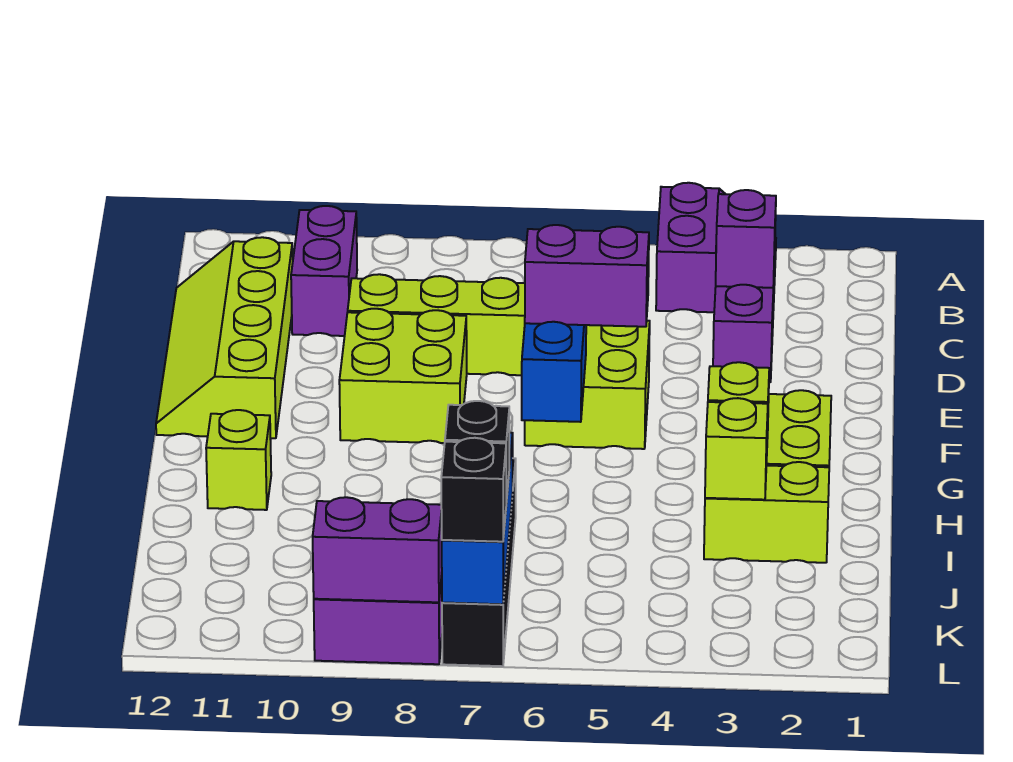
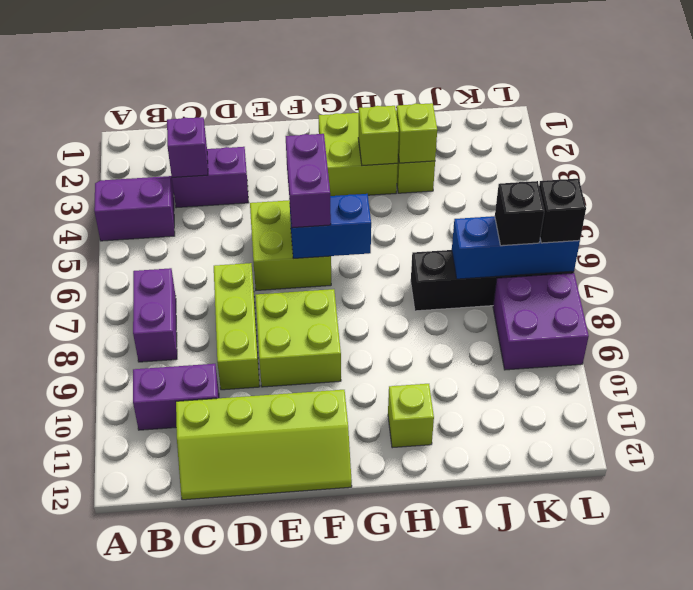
purple 1x2 brick [313,497,442,602] -> purple 1x2 brick moved to [133,268,177,362]

